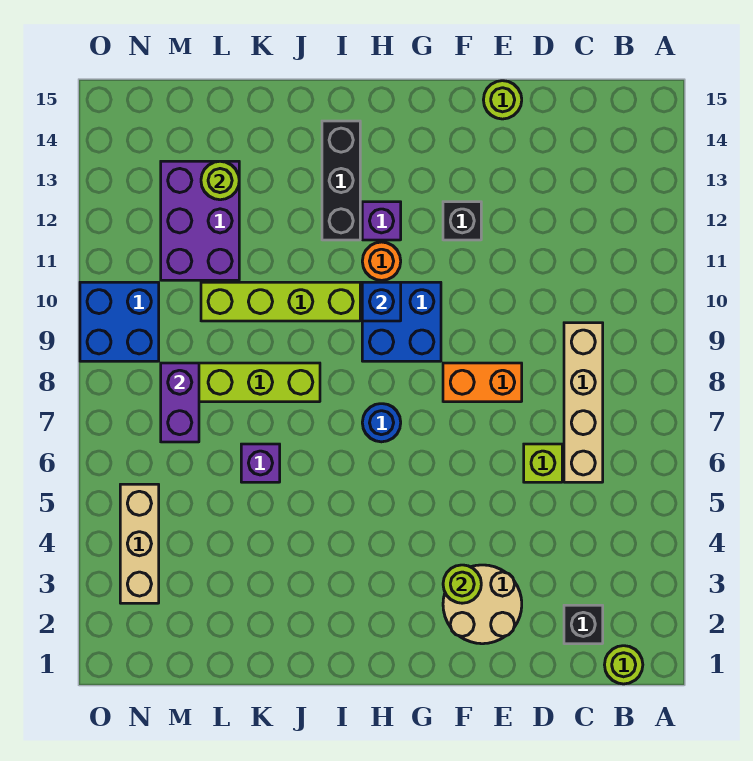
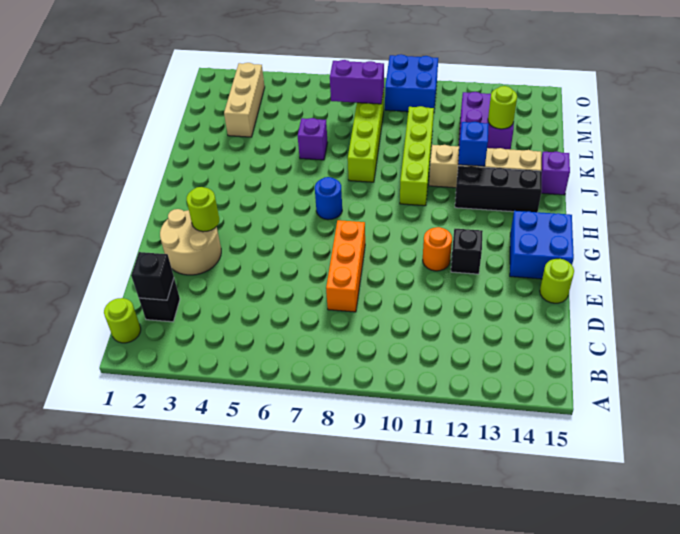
none -> black 1x1 brick [131,252,174,300]
tan 1x4 brick [564,323,603,482] -> tan 1x4 brick moved to [429,145,541,188]
lime 1x1 brick [524,444,562,482] -> none
orange 1x2 brick [443,363,522,402] -> orange 1x3 brick [326,220,365,312]
blue 2x2 brick [362,282,441,361] -> blue 2x2 brick moved to [510,211,574,279]
blue 1x1 brick [362,282,401,321] -> blue 1x1 brick moved to [458,122,489,166]
orange 1x1 round brick [362,242,401,280] -> orange 1x1 round brick moved to [423,227,452,271]
purple 1x1 brick [362,202,401,240] -> purple 1x1 brick moved to [541,152,570,195]
purple 2x3 brick [161,161,239,280] -> purple 2x2 brick [459,92,514,150]
tan 1x3 brick [120,484,159,603] -> tan 1x3 brick turned to [224,63,265,137]

